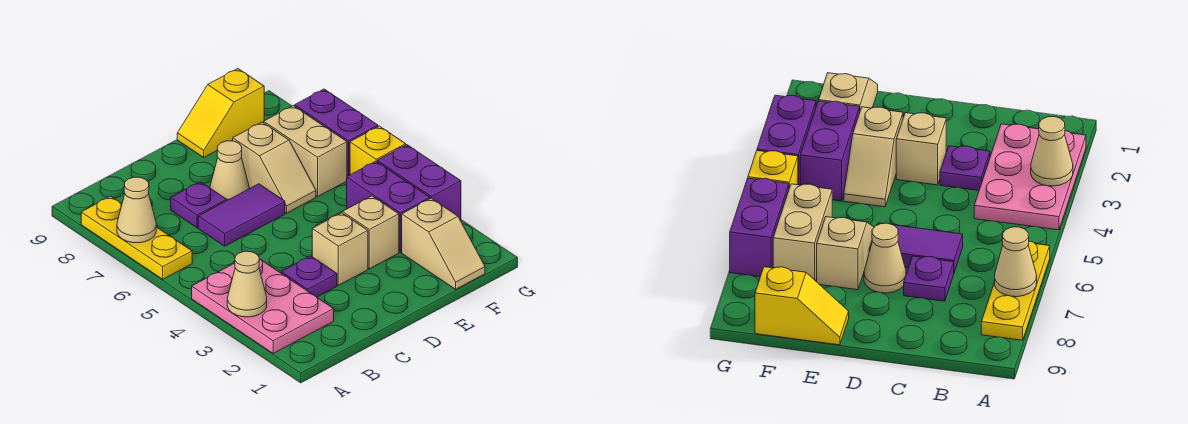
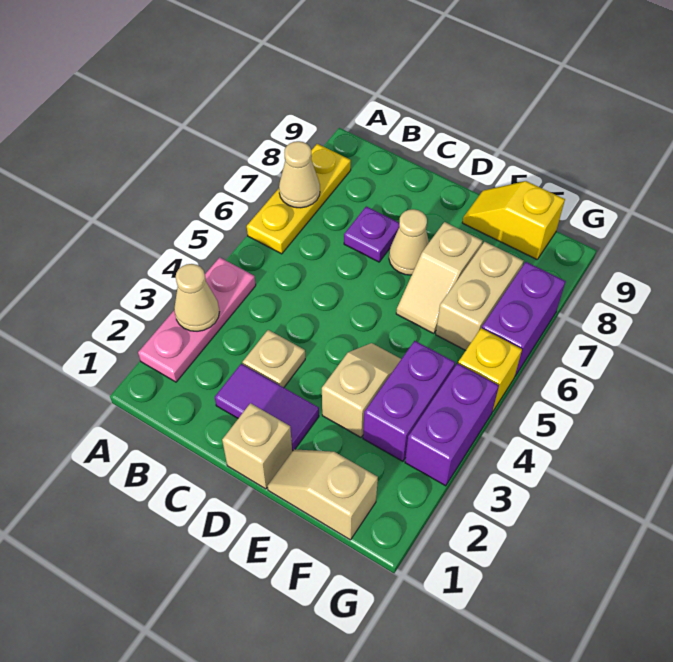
pink 2x3 plate [192,258,334,353] -> pink 1x3 plate [138,257,256,382]
purple 1x1 plate [281,256,337,297] -> tan 1x1 plate [243,330,305,387]
purple 1x2 tile [198,184,285,246] -> purple 1x2 tile moved to [215,364,319,450]
tan 1x1 brick [312,213,368,285] -> tan 1x1 brick moved to [222,403,292,489]
tan 1x2 slope [402,198,485,289] -> tan 1x2 slope turned to [267,449,378,540]

